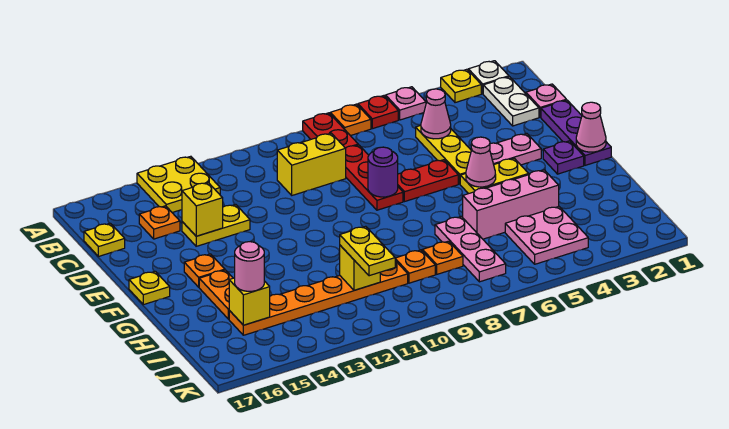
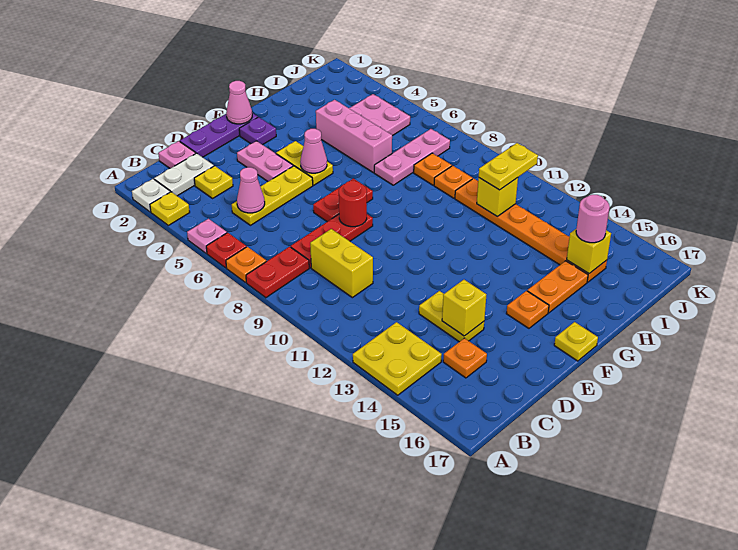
yellow 1x1 plate [84,223,125,256] -> yellow 1x1 plate moved to [194,166,233,198]
red 1x2 plate [398,160,458,202] -> red 1x2 plate turned to [313,179,373,222]
purple 1x1 round brick [368,147,398,197] -> red 1x1 round brick [339,181,367,227]

